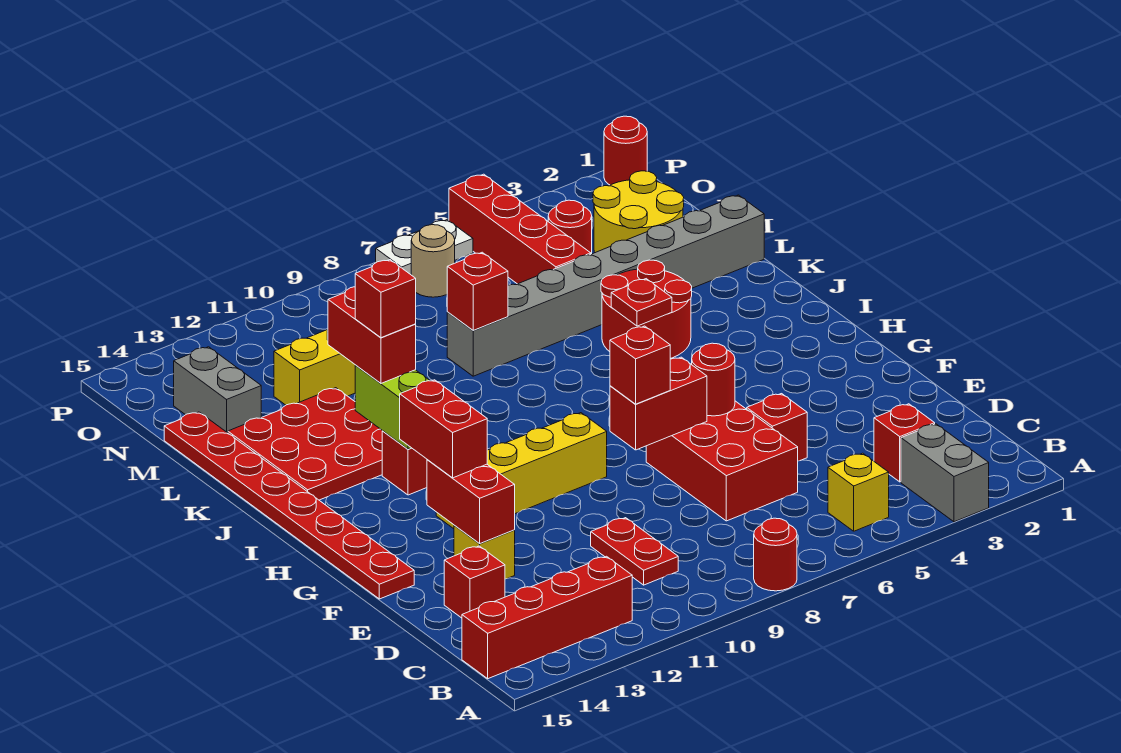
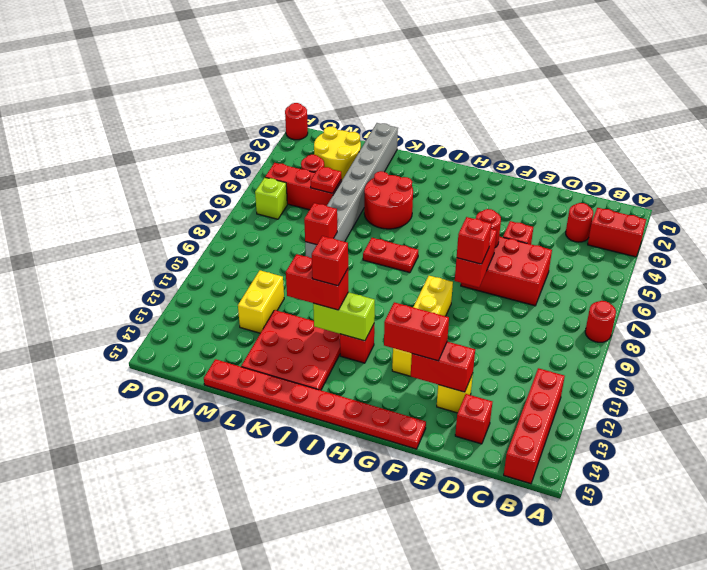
grey 1x2 brick [901,424,989,522] -> red 1x2 brick [588,208,646,257]
yellow 1x1 brick [828,453,889,531] -> none
red 1x1 brick [874,404,935,482] -> red 1x1 round brick [566,203,593,242]
red 1x2 plate [591,518,678,585] -> red 1x2 plate moved to [363,238,418,273]
red 1x1 plate [611,279,672,326] -> red 1x1 plate moved to [311,166,342,193]
red 1x4 brick [449,174,591,284] -> red 1x3 brick [265,163,342,210]
grey 1x2 brick [174,347,261,433] -> none
none -> lime 1x1 brick [255,178,287,219]
tan 1x1 round brick [411,225,455,297] -> none
white 1x2 plate [376,220,473,275] -> none

